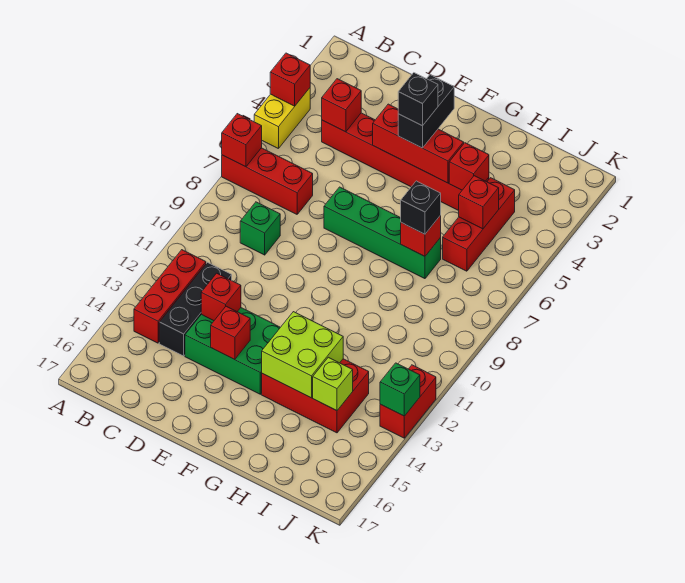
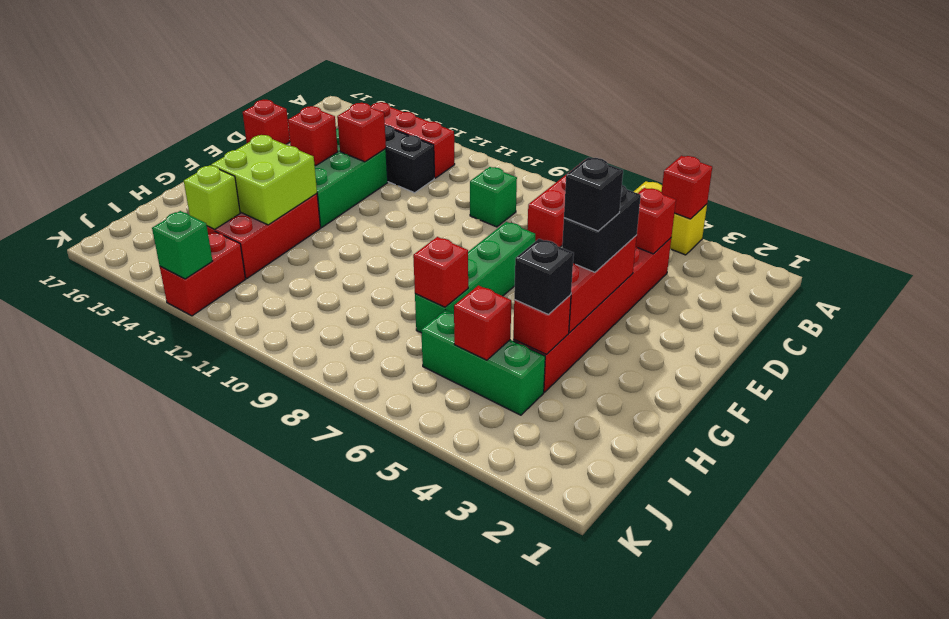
red 1x1 brick [222,114,262,167] -> red 1x1 brick moved to [243,100,290,145]
black 1x2 brick [398,75,454,148] -> black 1x2 brick turned to [562,185,641,272]
black 1x1 brick [401,181,441,234] -> black 1x1 brick moved to [514,239,574,315]
red 1x3 brick [443,178,515,271] -> green 1x3 brick [421,310,545,415]
red 1x2 brick [380,365,436,438] -> red 1x2 brick turned to [160,232,246,316]

